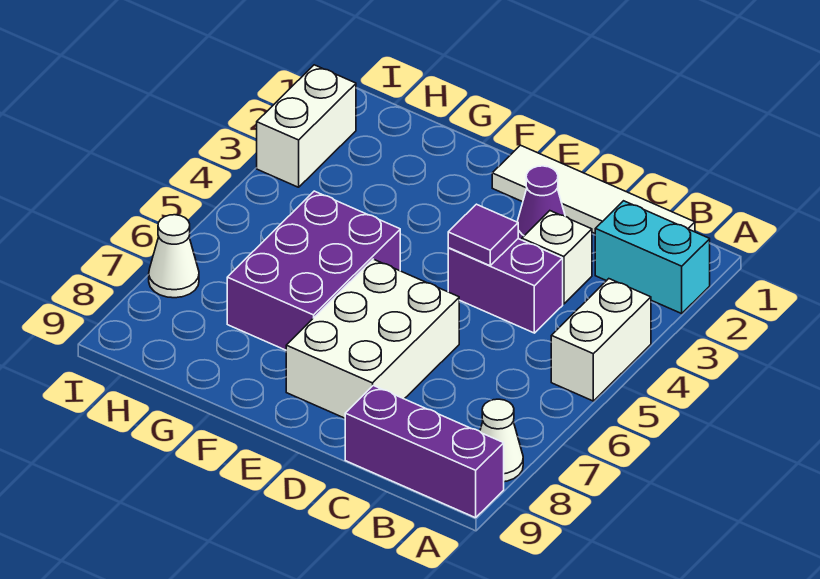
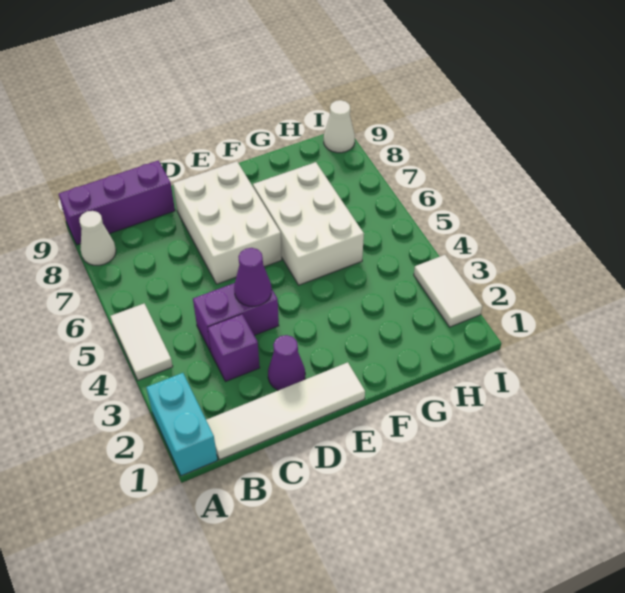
cyan 1x2 brick [595,201,710,314] -> cyan 1x2 brick turned to [146,373,218,476]
white 1x2 brick [551,279,651,401] -> white 1x2 tile [110,304,173,380]
white 1x1 brick [522,211,592,304] -> purple 1x1 brick [208,314,260,381]
purple 1x1 tile [448,204,518,266] -> purple 1x1 cone [234,248,271,306]
purple 2x3 brick [227,191,400,350] -> white 2x3 brick [253,162,364,285]
white 1x2 brick [257,65,356,187] -> white 1x2 tile [414,255,482,327]
white 1x1 cone [149,215,199,298] -> white 1x1 cone moved to [324,100,355,153]

